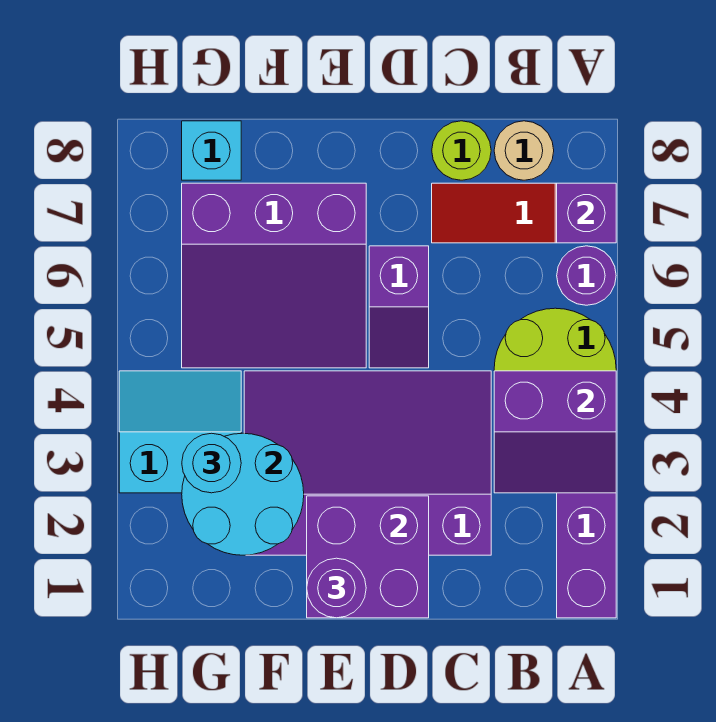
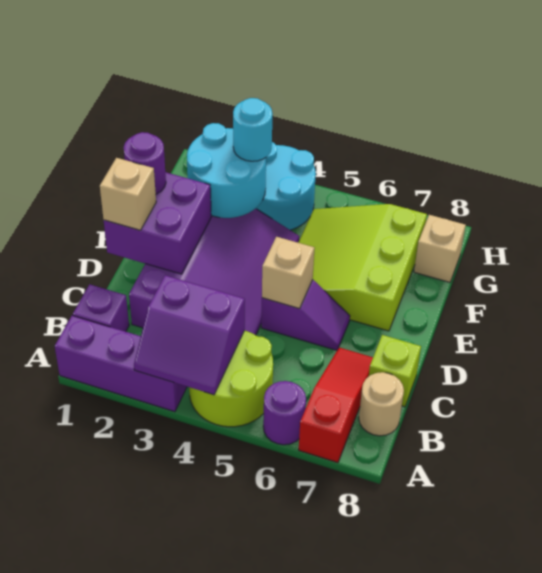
purple 2x2 slope [494,371,616,493] -> purple 2x2 slope turned to [134,275,245,395]
purple 1x1 brick [557,183,616,243] -> purple 1x1 brick moved to [73,284,129,332]
lime 1x1 round brick [432,121,491,180] -> lime 1x1 brick [369,335,421,407]
none -> tan 1x1 brick [100,158,156,230]
purple 1x2 slope [369,246,429,368] -> purple 1x2 slope turned to [261,280,350,350]
none -> tan 1x1 brick [262,237,315,309]
purple 3x3 slope [182,183,366,368] -> lime 3x3 slope [298,204,427,331]
cyan 2x2 slope [119,371,241,493] -> cyan 2x2 round brick [256,142,316,230]
cyan 1x1 brick [182,121,241,180] -> tan 1x1 brick [414,215,466,282]

